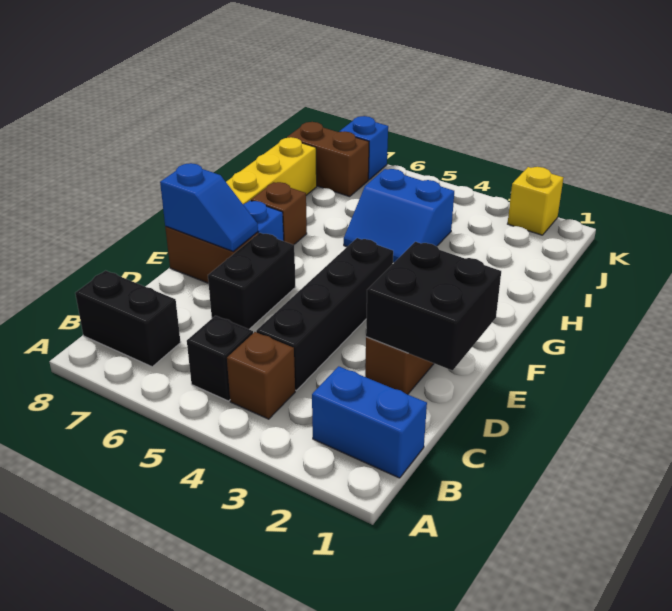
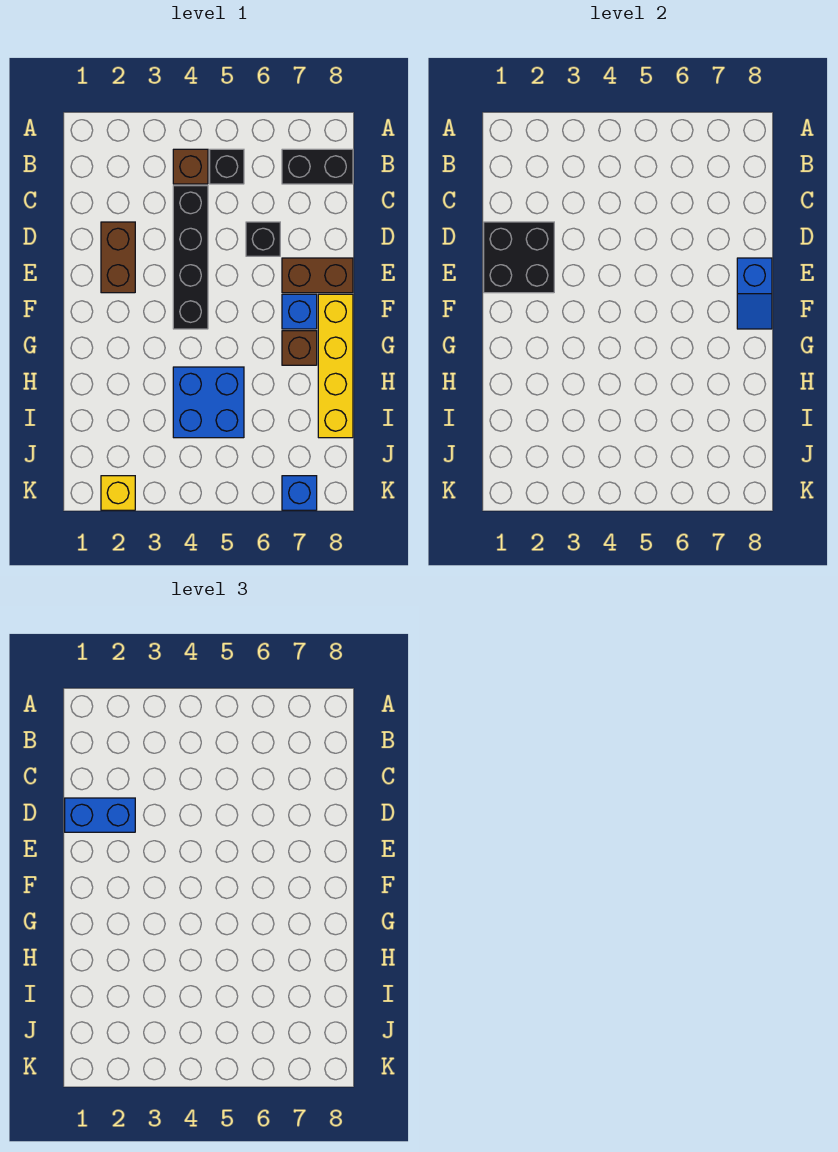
blue 1x2 brick [312,366,427,478] -> blue 1x2 brick moved to [65,798,135,832]
black 1x2 brick [208,233,295,329] -> black 1x1 brick [246,222,280,256]
blue 1x2 slope [160,163,258,252] -> blue 1x2 slope turned to [737,258,772,329]
blue 2x2 slope [344,169,454,263] -> blue 2x2 brick [173,367,244,438]
brown 1x2 brick [287,122,369,197] -> none

